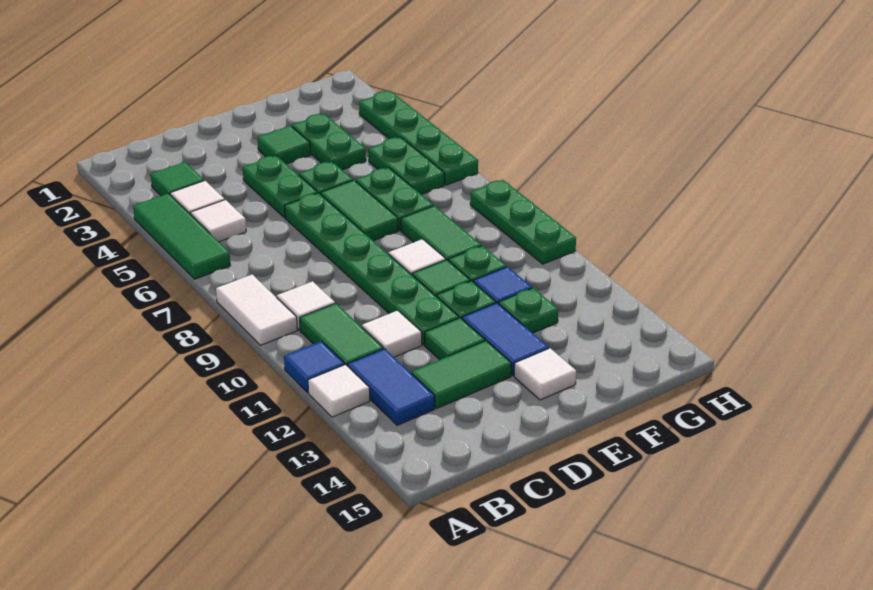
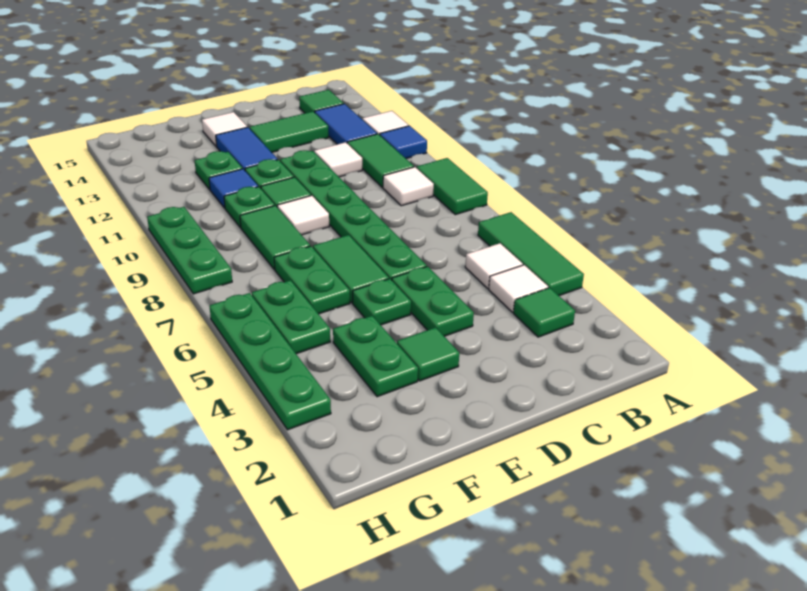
white 1x2 tile [216,274,297,345] -> green 1x2 tile [416,158,488,215]
green 1x1 tile [425,318,485,360] -> green 1x1 tile moved to [299,90,344,113]

